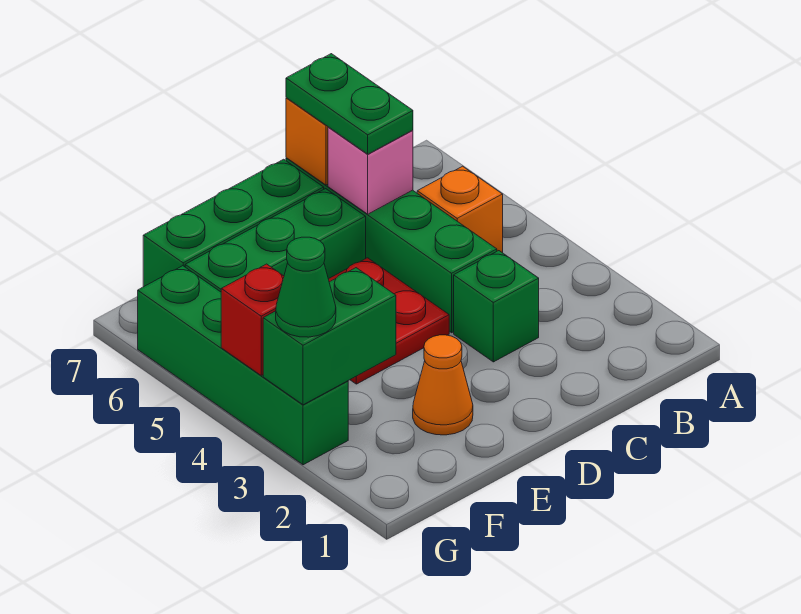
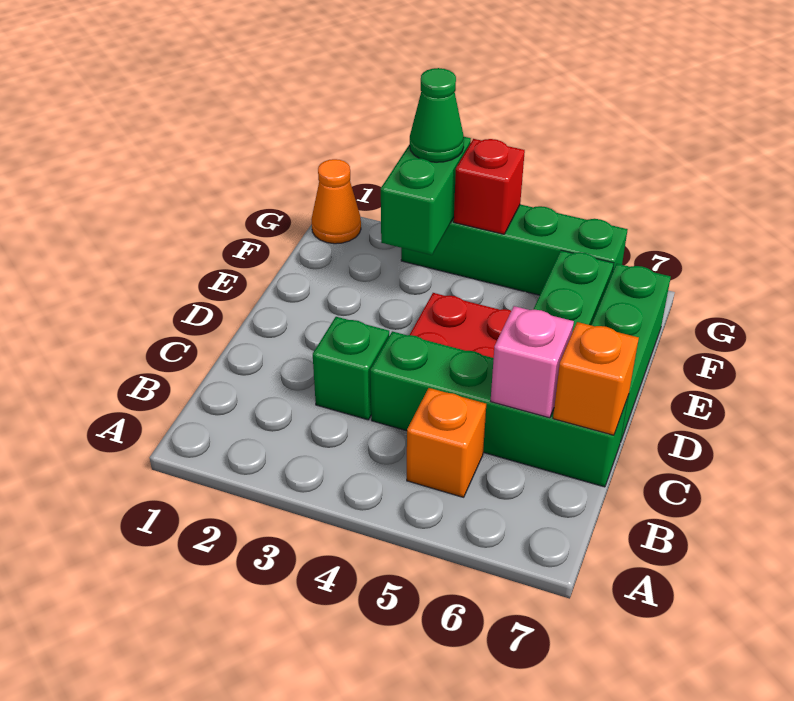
green 1x2 plate [286,54,413,154] -> none
orange 1x1 cone [413,335,473,435] -> orange 1x1 cone moved to [311,159,361,244]

